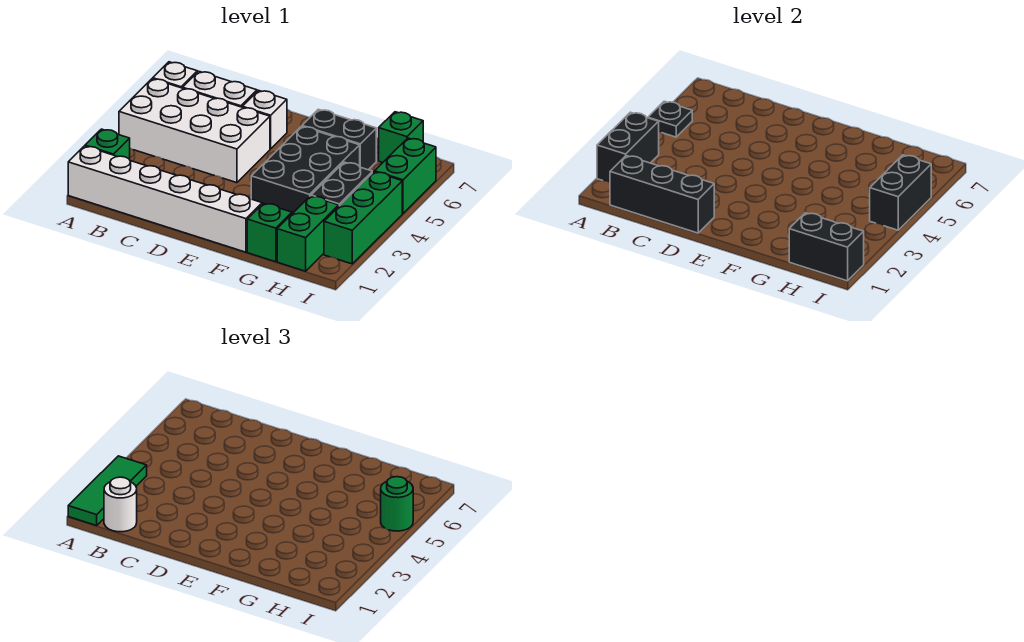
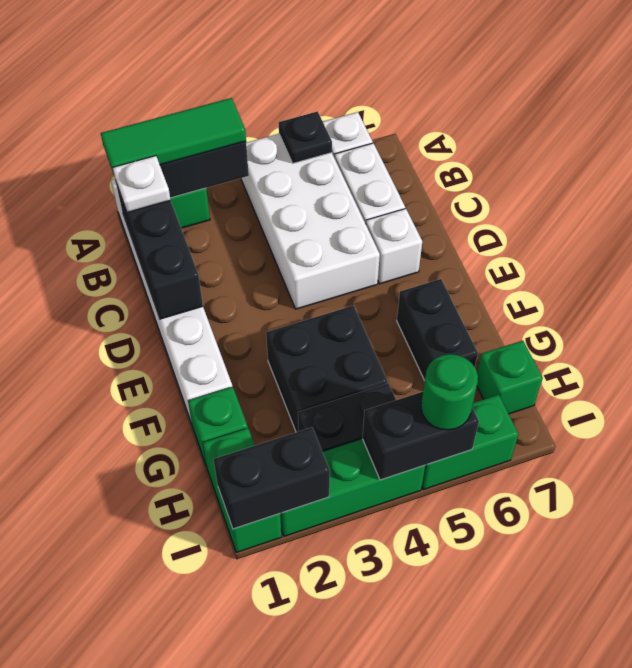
white 1x1 round brick [104,477,137,532] -> white 1x1 plate [113,156,171,213]
black 2x3 brick [251,126,360,214] -> black 2x2 brick [266,305,388,432]
green 1x2 brick [277,196,339,271] -> green 1x2 brick turned to [203,428,282,553]
black 1x2 brick [789,213,864,281] -> black 1x2 brick turned to [213,427,330,529]

